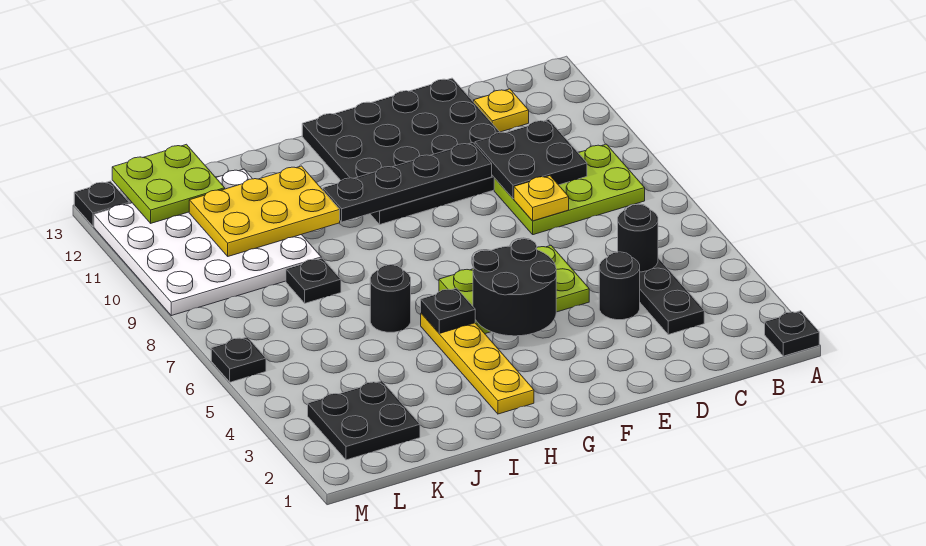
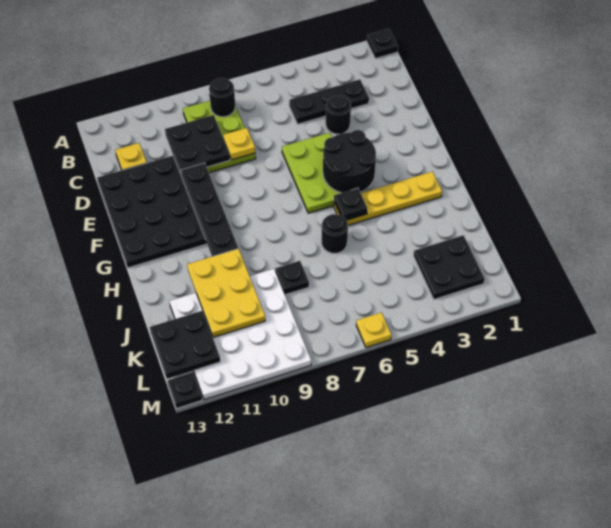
black 1x1 round brick [618,204,658,272] -> black 1x1 round brick moved to [209,78,235,117]
lime 2x2 plate [112,144,225,223] -> black 2x2 plate [150,311,220,379]
black 1x1 plate [211,337,266,382] -> yellow 1x1 plate [356,312,391,348]

